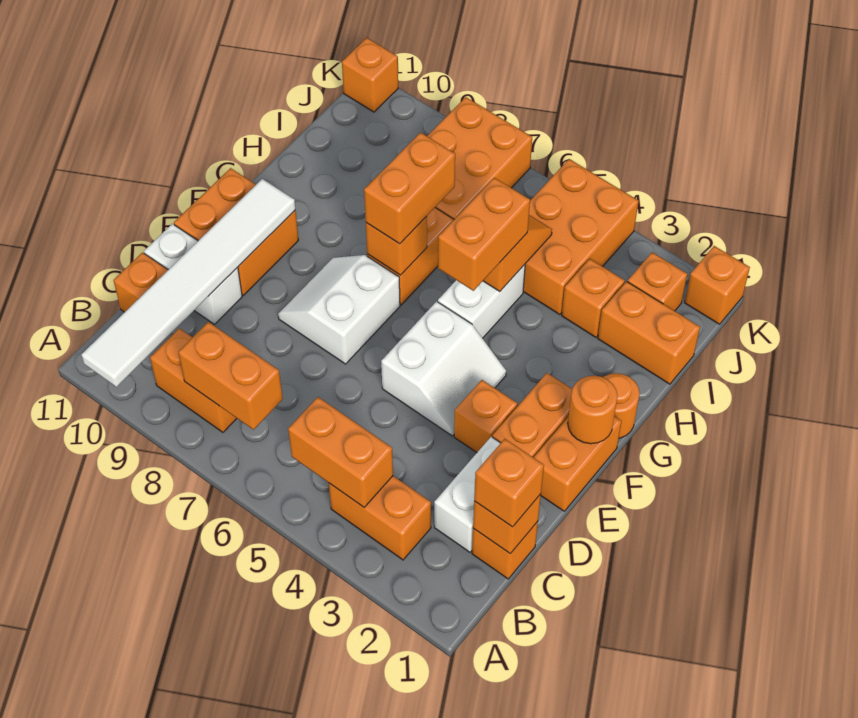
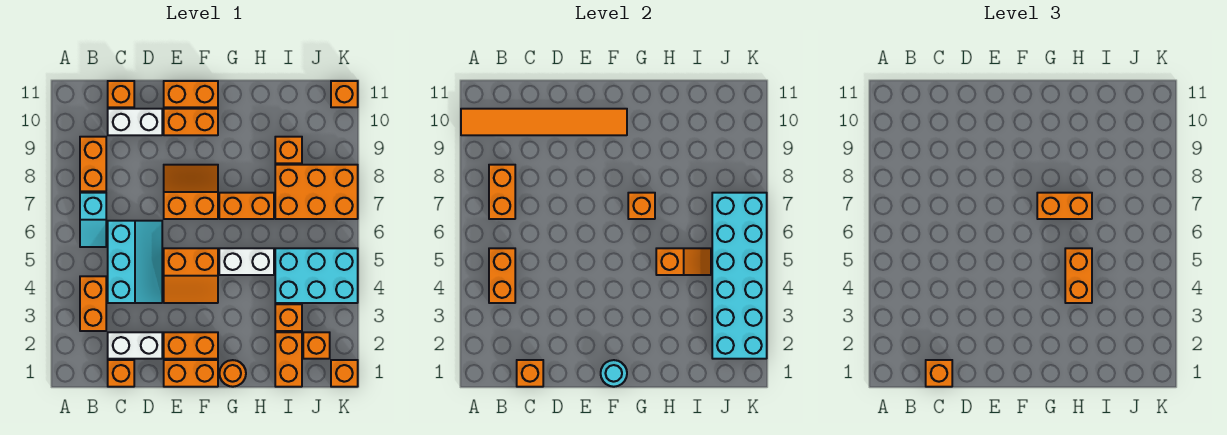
white 1x6 tile [81,179,295,387] -> orange 1x6 tile [461,109,627,135]
none -> cyan 1x2 slope [80,193,106,247]
none -> cyan 2x3 slope [108,221,162,303]
white 1x2 brick [144,224,242,324] -> white 1x2 brick turned to [108,109,162,135]
orange 1x1 brick [454,380,517,452] -> orange 1x1 brick moved to [275,137,302,163]
white 2x2 slope [381,301,506,436] -> orange 2x2 slope [164,248,218,303]
white 2x2 slope [278,255,400,364] -> orange 2x2 slope [164,165,218,219]
orange 1x1 round brick [568,376,618,444] -> cyan 1x1 round brick [601,360,627,387]
orange 1x2 brick [438,178,530,291] -> orange 1x2 brick turned to [1065,248,1092,303]
orange 2x3 brick [523,159,639,315] -> cyan 2x3 brick [275,248,358,303]
none -> cyan 2x6 brick [712,193,767,359]

